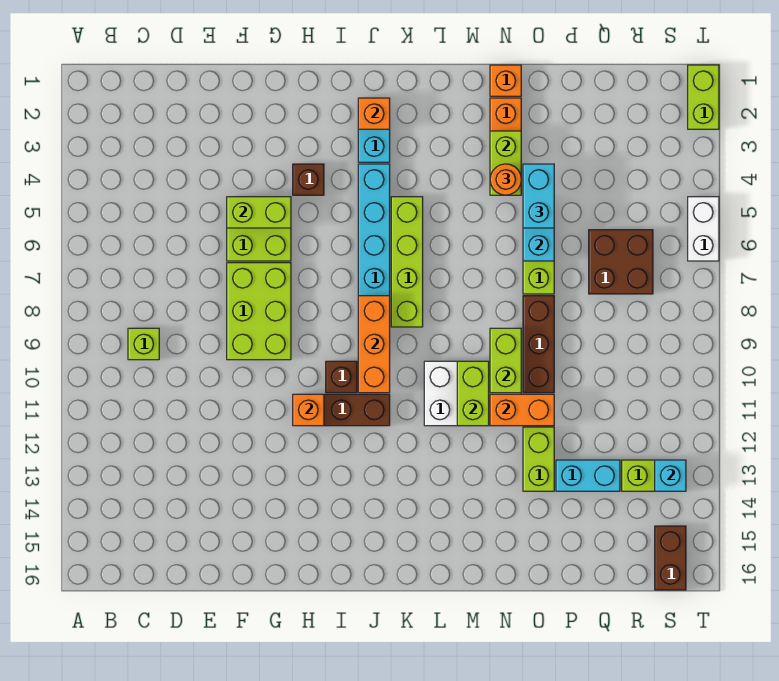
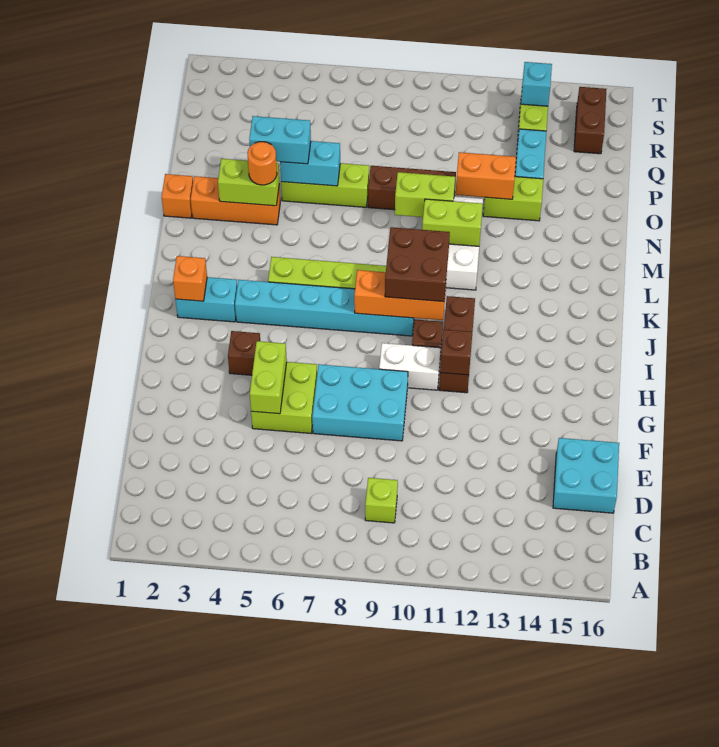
none -> cyan 2x2 brick [553,438,619,513]
lime 2x3 brick [227,263,291,360] -> cyan 2x3 brick [312,364,408,441]
orange 1x1 brick [293,394,324,426] -> brown 1x1 brick [440,329,472,375]
orange 1x2 brick [490,394,554,426] -> orange 1x2 brick turned to [456,152,516,199]
brown 2x2 brick [589,230,653,294] -> brown 2x2 brick moved to [385,227,450,302]
brown 1x2 brick [655,526,686,590] -> brown 1x2 brick turned to [574,87,606,154]
lime 1x2 brick [688,65,719,129] -> none
white 1x2 brick [688,197,719,261] -> white 1x2 brick moved to [379,343,441,390]

